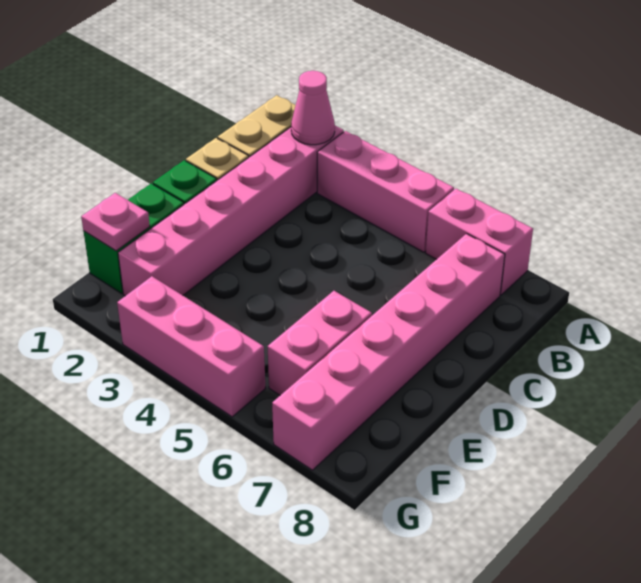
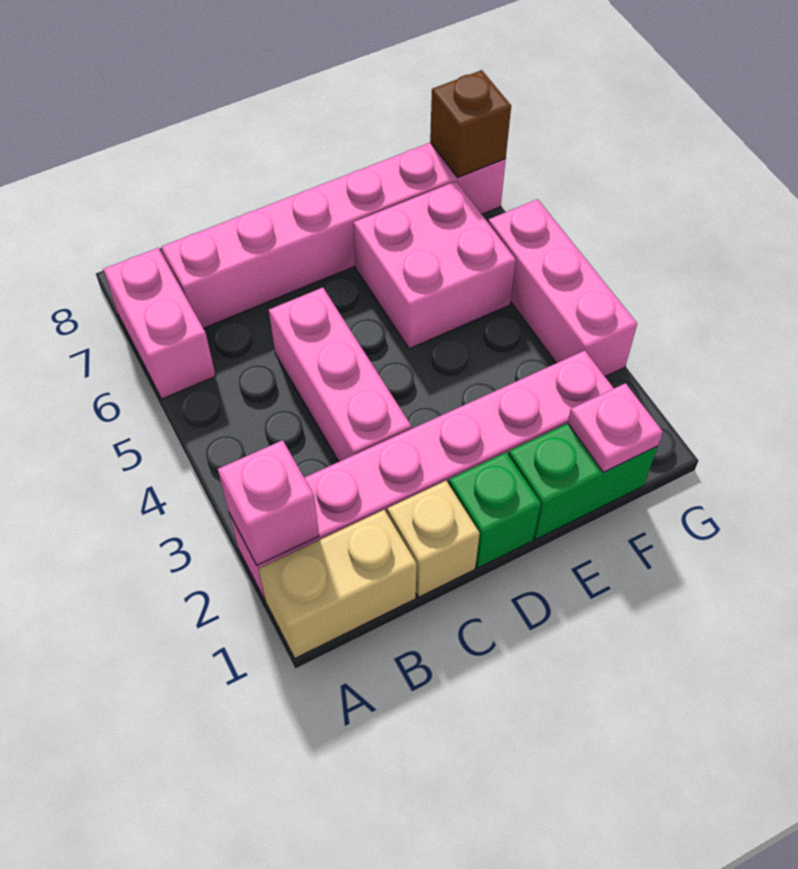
pink 1x1 cone [291,71,335,145] -> pink 1x1 brick [218,440,319,565]
pink 1x3 brick [317,131,454,252] -> pink 1x3 brick moved to [269,288,411,462]
pink 1x2 brick [268,291,372,395] -> pink 2x2 brick [353,181,516,349]
none -> brown 1x1 brick [430,70,511,178]

